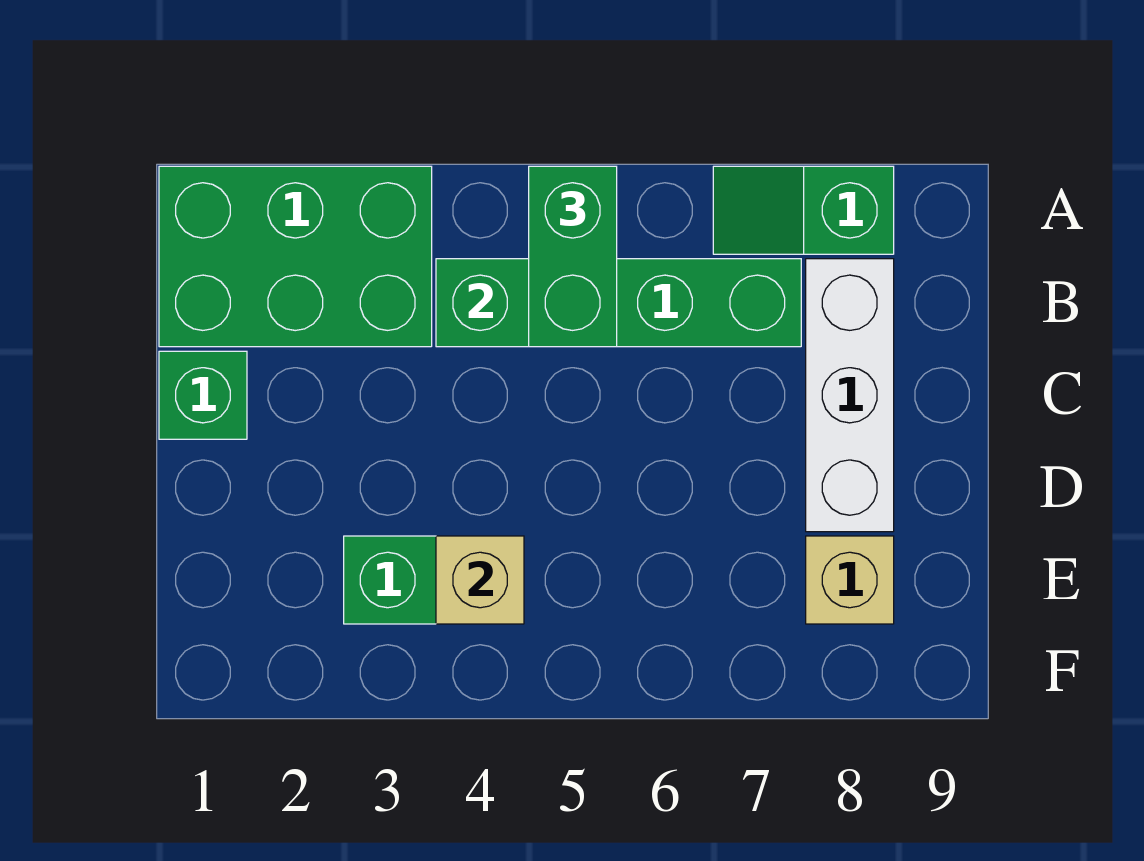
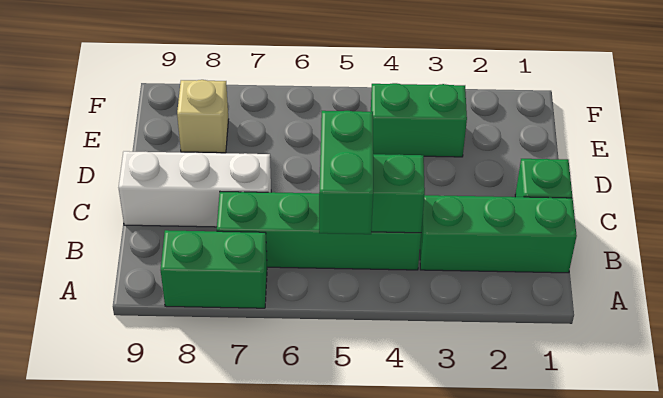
green 2x3 brick [159,166,432,347] -> green 1x3 brick [420,195,577,273]
green 1x2 slope [713,166,894,254] -> green 1x2 brick [161,230,267,308]
white 1x3 brick [806,259,894,532] -> white 1x3 brick turned to [119,151,271,227]
tan 1x1 brick [436,536,524,624] -> none

